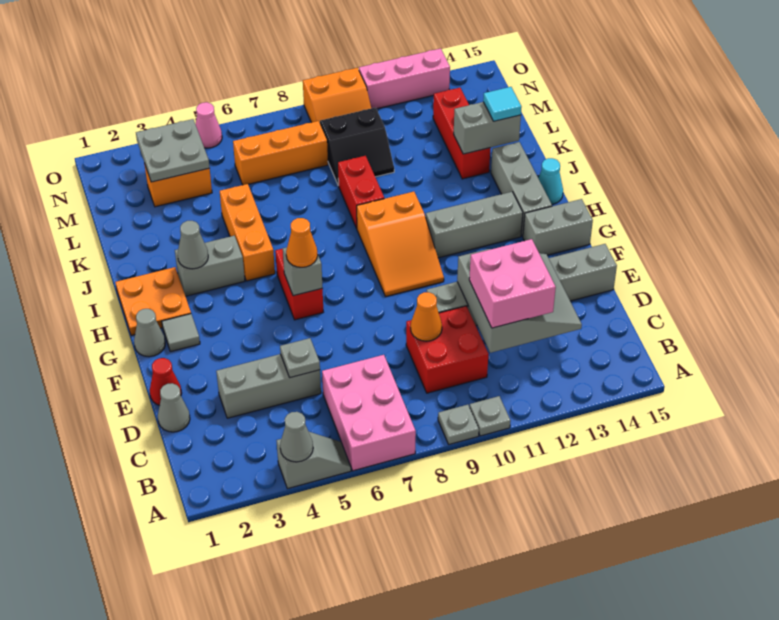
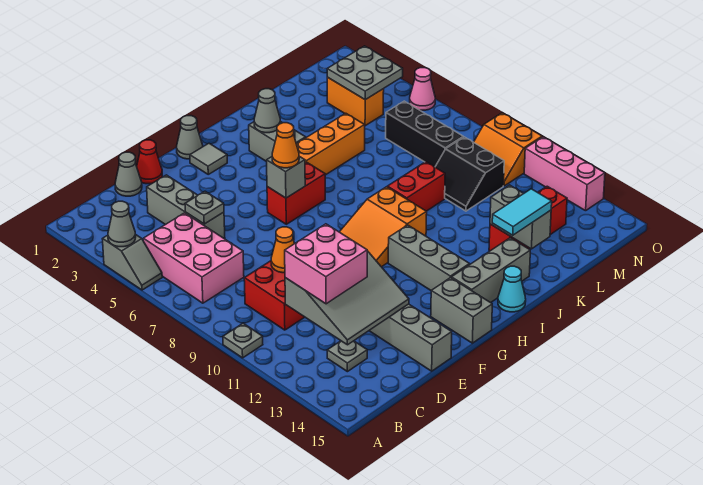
pink 2x3 brick [322,355,416,471] -> pink 2x3 brick turned to [143,213,244,303]
grey 1x1 plate [438,405,479,444] -> grey 1x1 plate moved to [327,341,367,372]
orange 2x2 plate [115,267,191,336] -> none
cyan 1x1 tile [483,87,522,121] -> cyan 1x2 tile [492,189,552,235]
orange 1x3 brick [233,121,328,185] -> black 1x3 brick [386,101,463,167]

